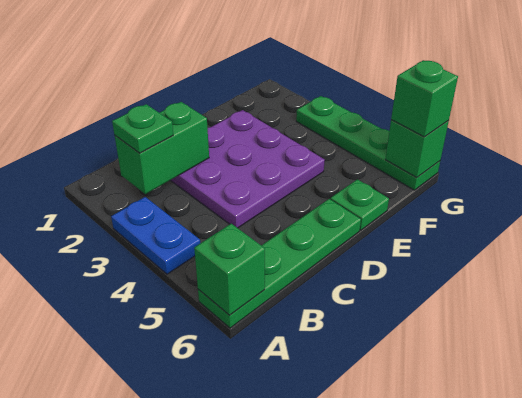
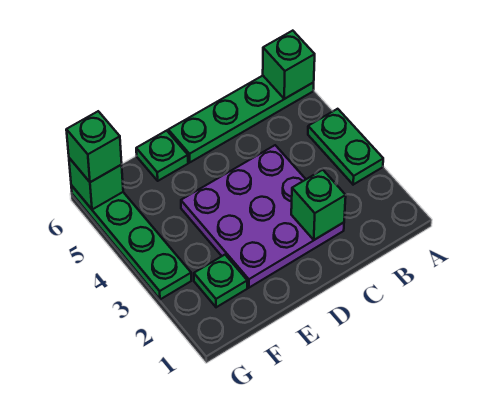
blue 1x2 plate [111,197,200,274] -> green 1x2 plate [308,109,383,185]
green 1x2 brick [115,102,209,194] -> green 1x1 brick [291,170,346,240]
green 1x1 plate [112,104,173,153] -> green 1x1 plate moved to [194,255,247,307]

